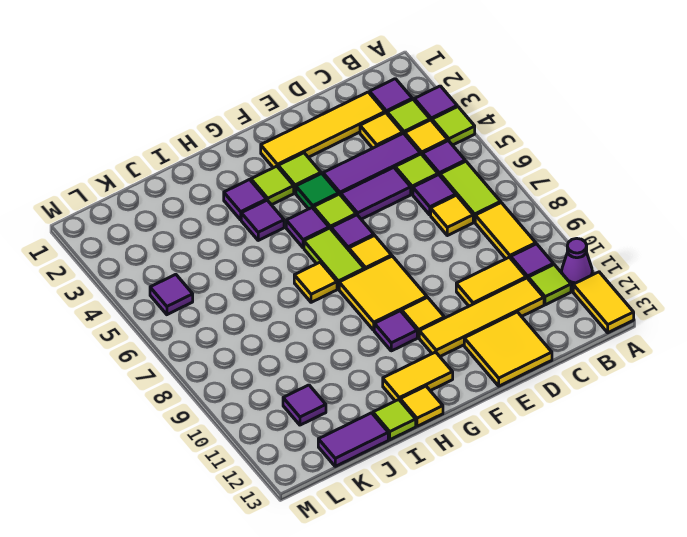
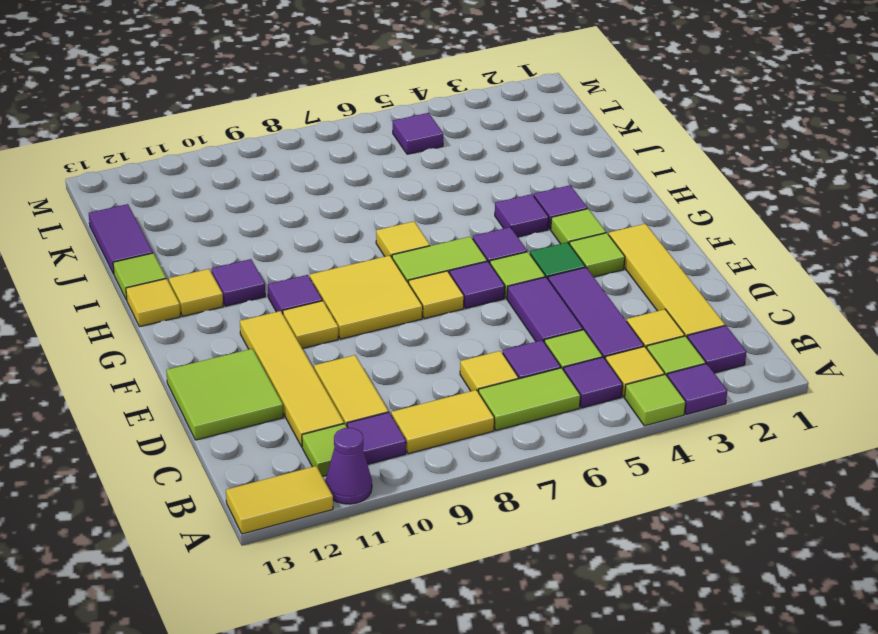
yellow 2x2 tile [464,312,552,386] -> lime 2x2 tile [166,349,283,440]
yellow 1x2 tile [383,352,453,401] -> yellow 1x1 tile [169,269,223,316]
purple 1x1 tile [283,385,326,425] -> purple 1x1 tile moved to [211,259,265,306]

